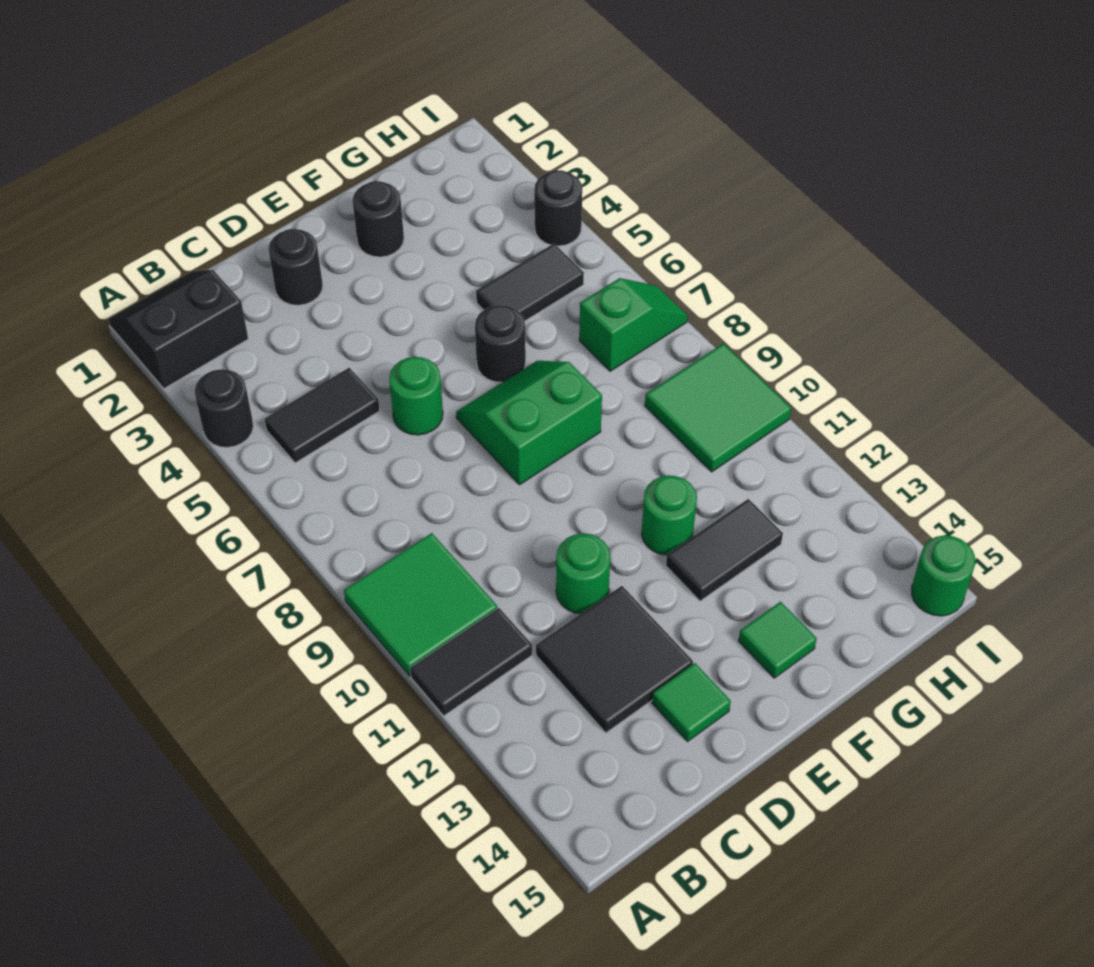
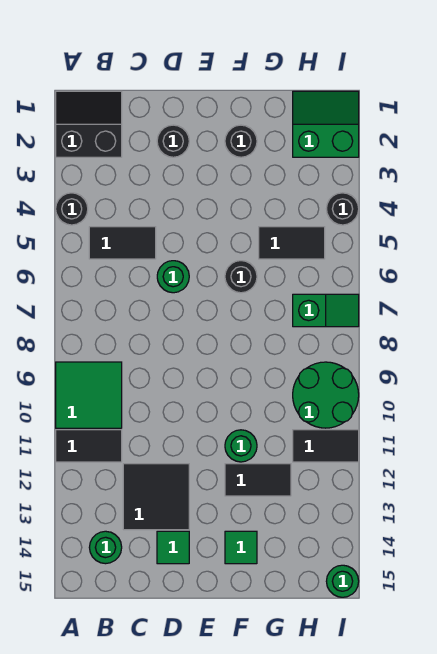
green 1x1 round brick [556,534,610,614] -> green 1x1 round brick moved to [89,531,122,564]
green 2x2 slope [456,361,602,485] -> green 2x2 slope moved to [293,91,359,157]
green 2x2 tile [645,344,791,472] -> green 2x2 round brick [293,362,359,428]
none -> black 1x2 tile [293,430,359,462]

